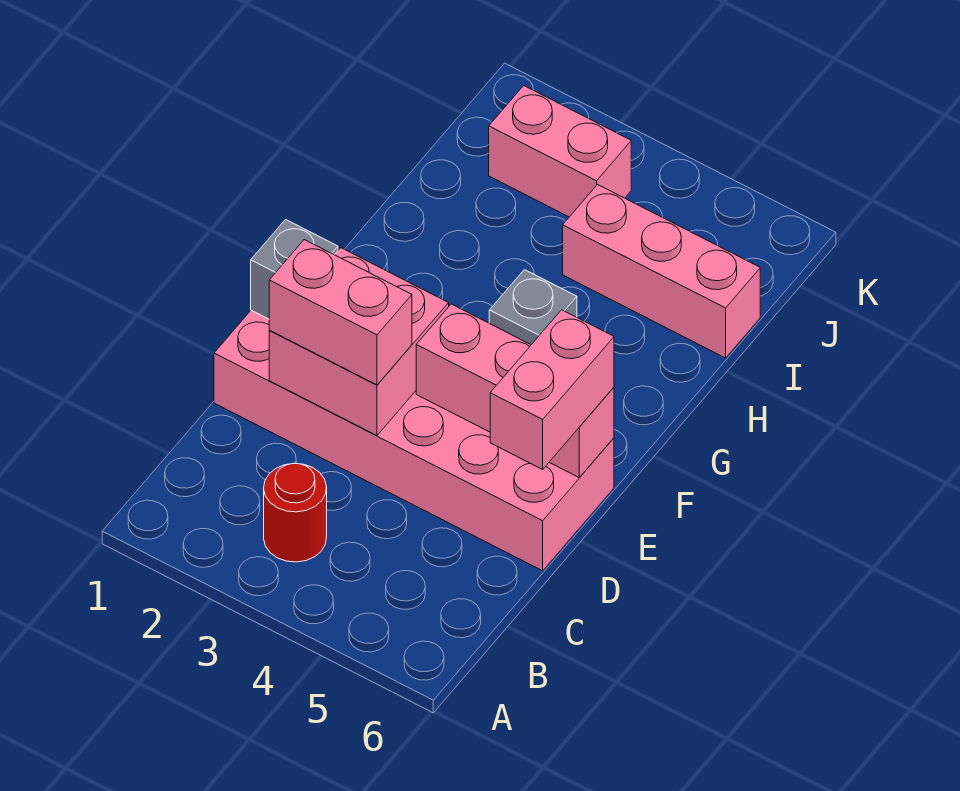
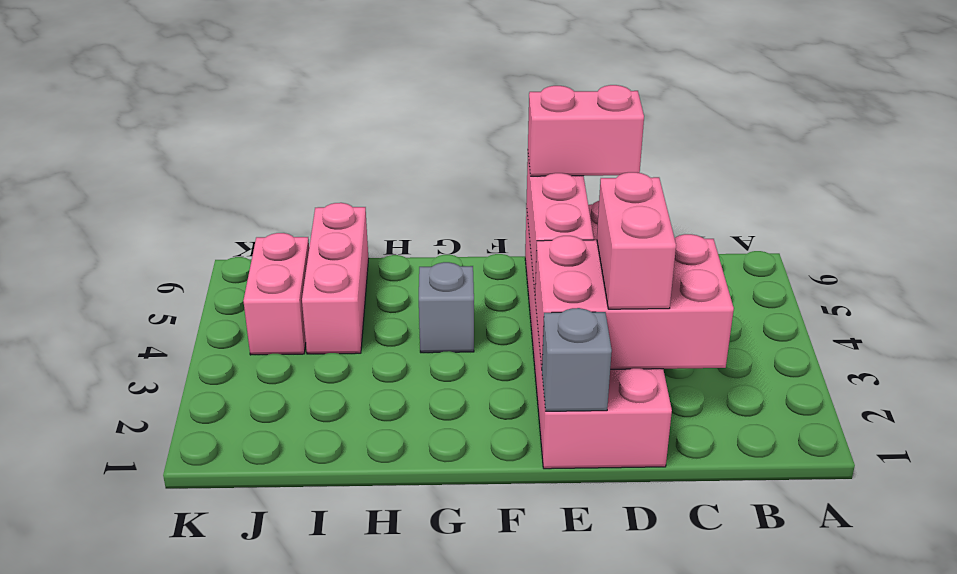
red 1x1 round brick [264,464,327,562] -> none
pink 2x2 brick [269,248,449,435] -> pink 2x3 brick [535,234,734,369]
pink 1x2 brick [489,86,631,217] -> pink 1x2 brick moved to [243,233,309,355]

